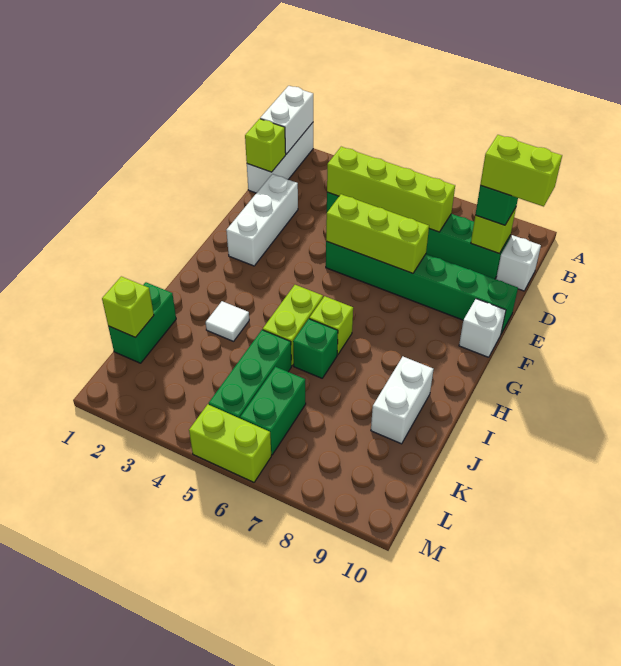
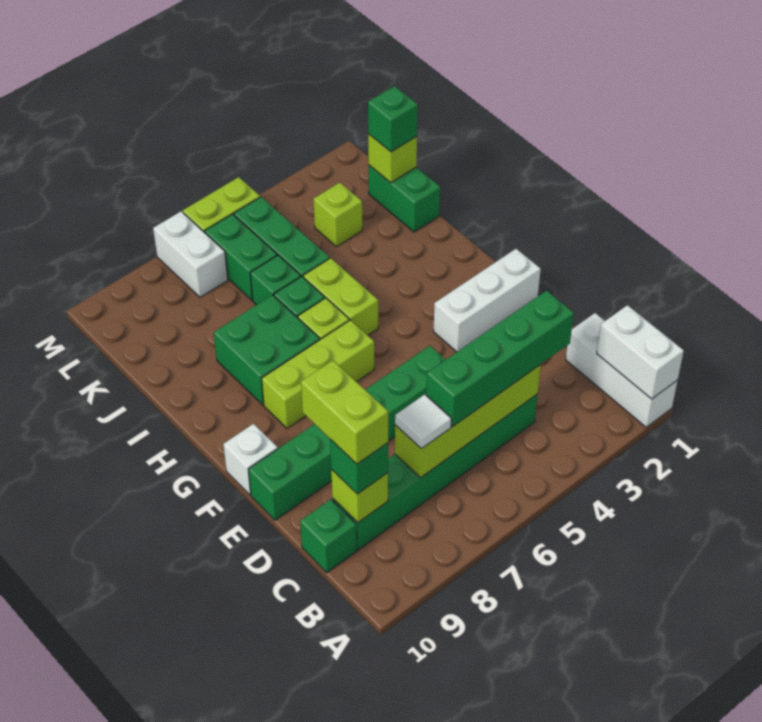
lime 1x1 brick [245,119,286,172] -> lime 1x1 brick moved to [313,183,362,247]
none -> green 1x4 brick [426,291,574,427]
lime 1x2 brick [480,135,562,207] -> lime 1x2 brick turned to [301,360,388,464]
white 1x1 brick [496,235,541,291] -> green 1x1 brick [300,499,357,573]
white 1x3 brick [226,174,298,266] -> white 1x3 brick turned to [434,249,541,352]
lime 1x3 brick [326,194,429,273] -> lime 1x3 brick moved to [262,320,374,428]
none -> green 2x2 brick [214,295,320,405]
white 1x1 tile [206,301,249,341] -> white 1x1 tile moved to [395,395,451,449]
white 1x2 brick [371,357,434,444] -> white 1x2 brick moved to [153,211,228,297]
none -> green 1x1 brick [250,255,301,305]
none -> green 1x1 brick [368,86,418,152]

